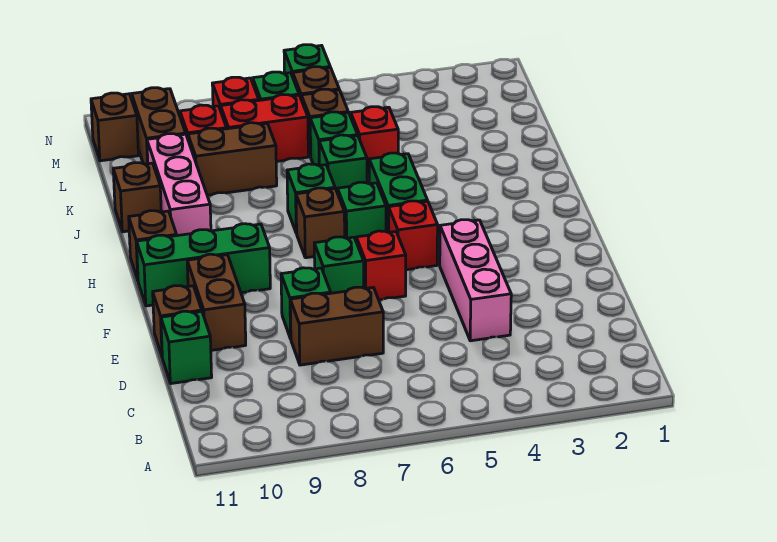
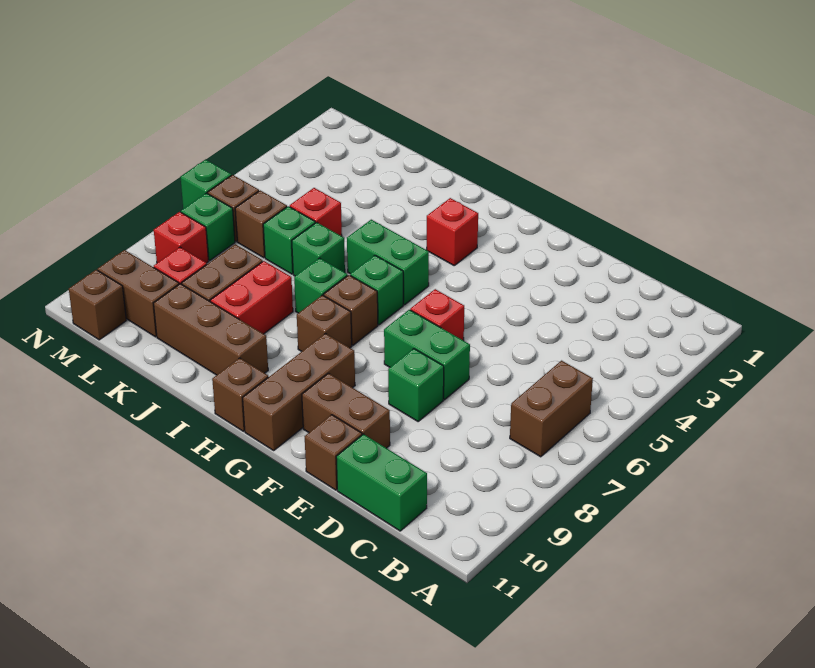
pink 1x3 brick [440,220,511,341] -> none
brown 1x2 brick [290,287,383,365] -> brown 1x2 brick moved to [510,361,593,457]
green 1x1 brick [161,311,212,384] -> green 1x2 brick [336,434,427,531]
green 1x1 brick [314,237,364,293] -> green 1x2 brick [384,310,470,400]
red 1x1 brick [389,201,438,270] -> red 1x1 brick moved to [426,198,478,265]
green 1x3 brick [137,224,270,306] -> brown 1x3 brick [243,333,355,450]
pink 1x3 brick [147,134,211,236] -> brown 1x3 brick [154,284,268,375]
brown 1x1 brick [113,163,161,232] -> brown 1x1 brick moved to [297,295,352,351]
red 1x2 brick [221,94,308,162] -> red 1x2 brick moved to [210,261,293,334]

